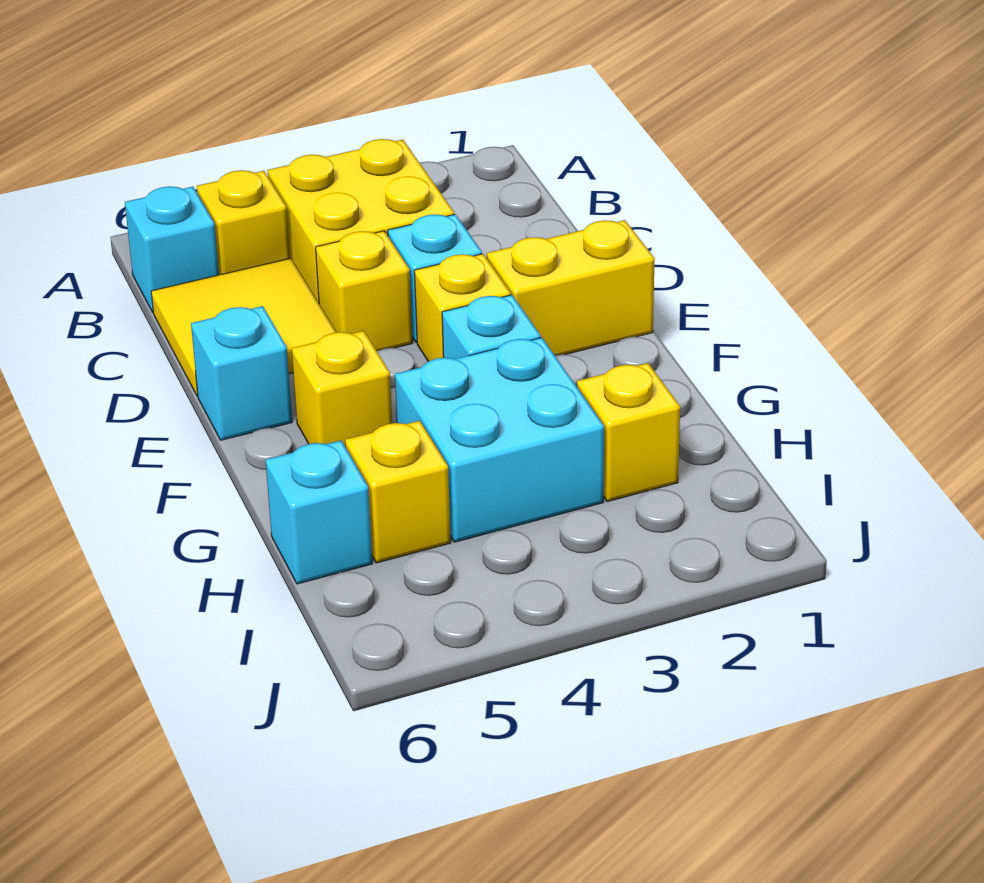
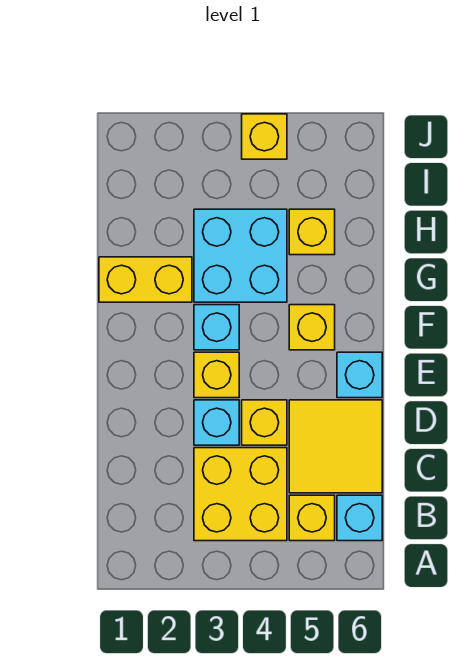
yellow 1x2 brick [487,220,655,356] -> yellow 1x2 brick moved to [99,257,192,302]
yellow 1x1 brick [577,363,680,502] -> yellow 1x1 brick moved to [242,114,287,159]
cyan 1x1 brick [266,441,372,584] -> none

